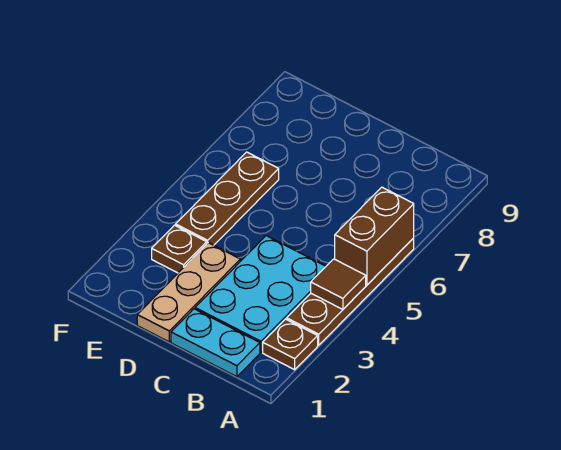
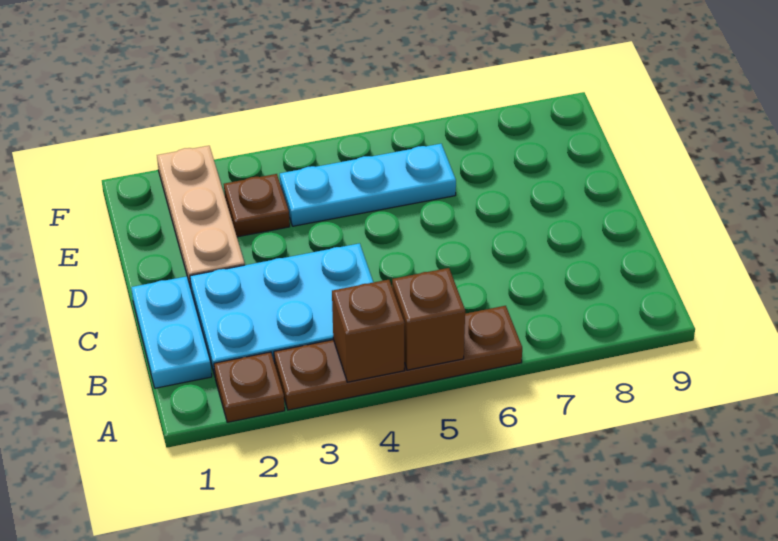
brown 1x1 tile [311,259,366,309] -> brown 1x1 brick [332,280,405,382]
brown 1x2 brick [335,187,414,285] -> brown 1x1 brick [392,268,465,370]
tan 1x3 plate [137,243,240,342] -> tan 1x3 plate turned to [157,146,245,288]
brown 1x3 plate [176,152,279,245] -> cyan 1x3 plate [280,144,456,226]

